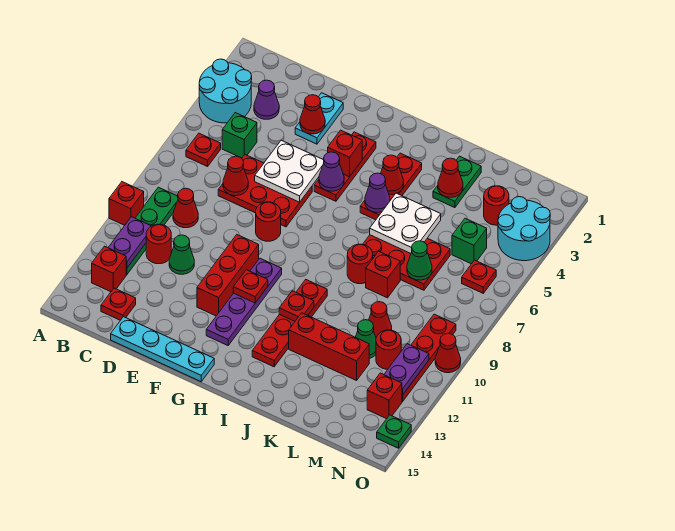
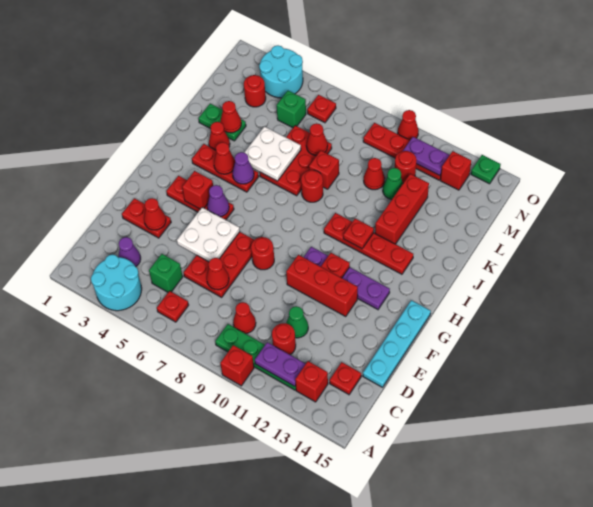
cyan 1x2 plate [295,93,343,144] -> red 1x2 plate [122,198,171,238]
none -> red 1x1 cone [209,122,230,150]
green 1x1 cone [407,241,432,280] -> red 1x1 cone [306,123,328,155]

